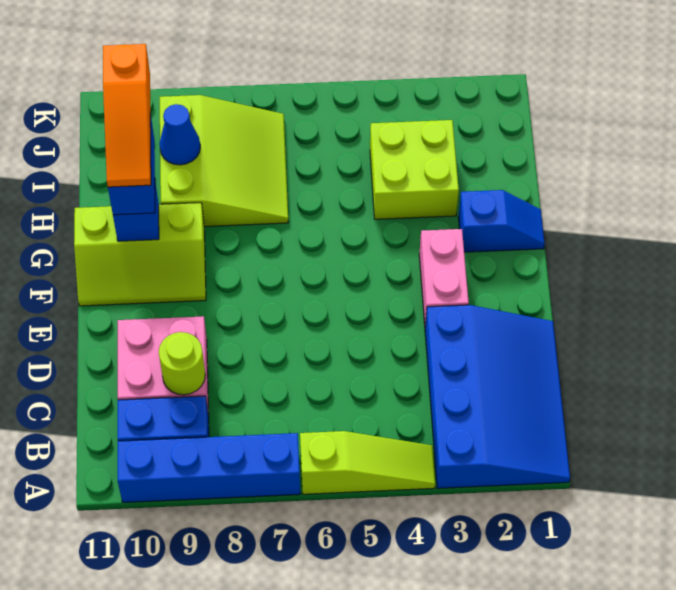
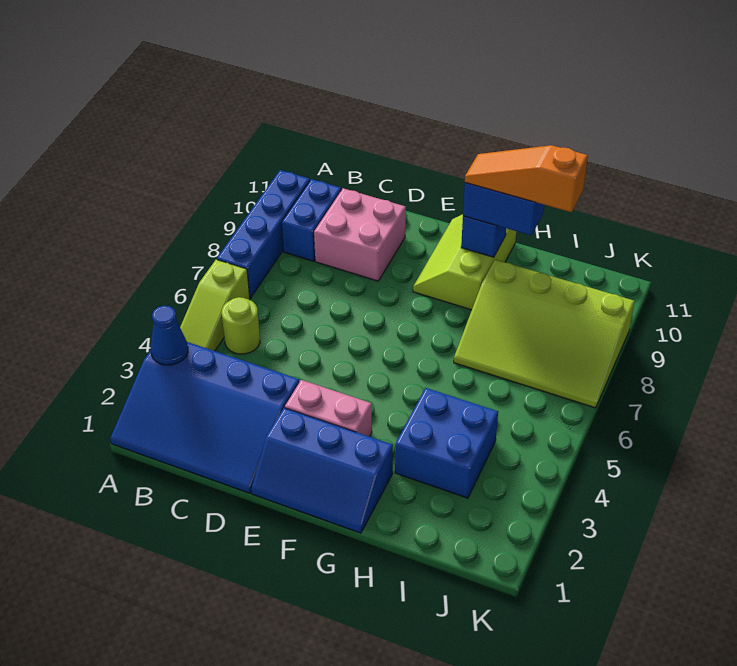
lime 1x1 round brick [159,332,205,395] -> lime 1x1 round brick moved to [222,297,260,354]
blue 1x2 slope [458,190,545,252] -> blue 2x3 slope [251,408,393,533]
lime 2x2 brick [370,120,459,219] -> blue 2x2 brick [395,388,498,498]
lime 3x3 slope [160,95,288,227] -> lime 3x4 slope [454,260,634,408]
blue 1x1 cone [160,104,200,165] -> blue 1x1 cone moved to [151,306,188,365]

